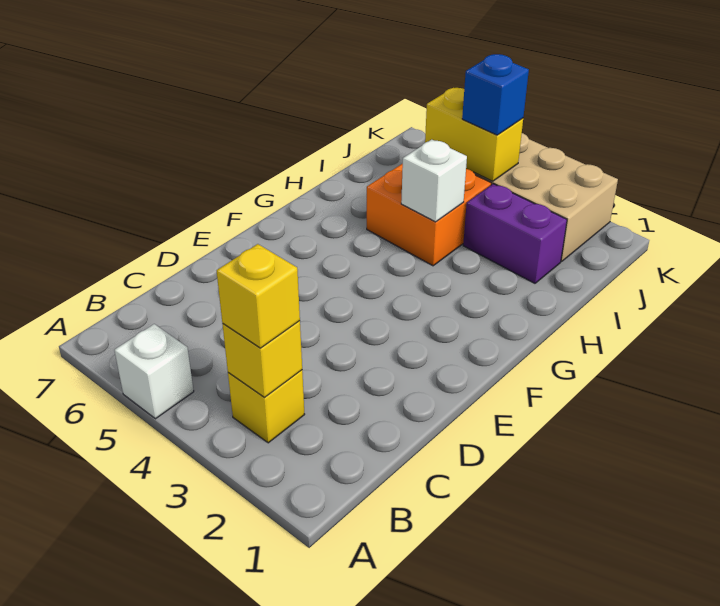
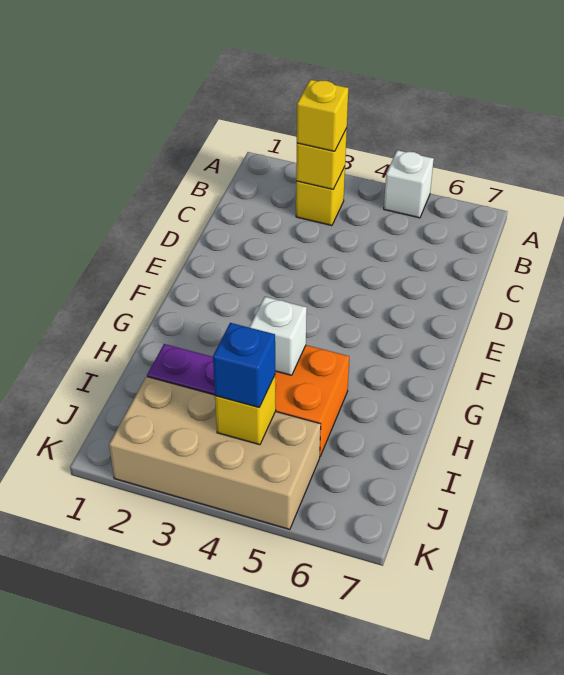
yellow 1x2 brick [425,88,523,181] -> yellow 1x1 brick [215,376,276,445]

